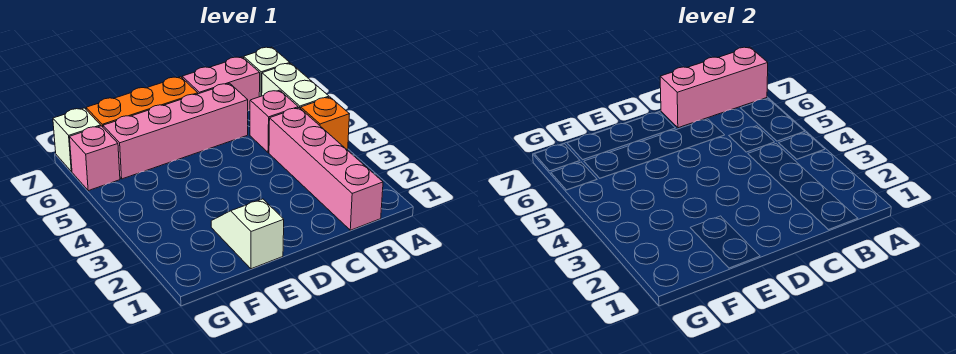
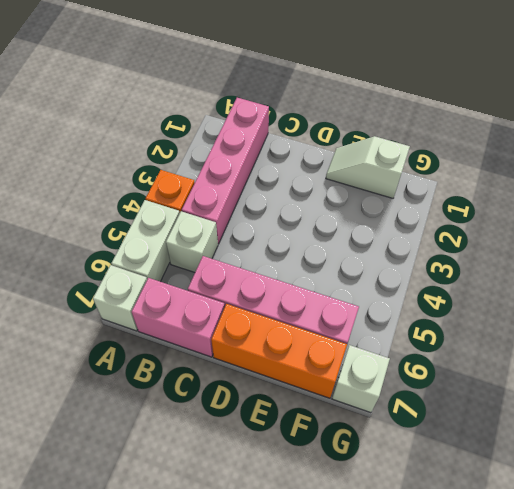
pink 1x3 brick [660,47,768,128] -> none
pink 1x1 brick [250,90,298,153] -> white 1x1 brick [166,211,218,272]
white 1x2 slope [211,199,284,269] -> white 1x2 slope turned to [326,136,410,198]
pink 1x1 brick [70,126,120,191] -> none

